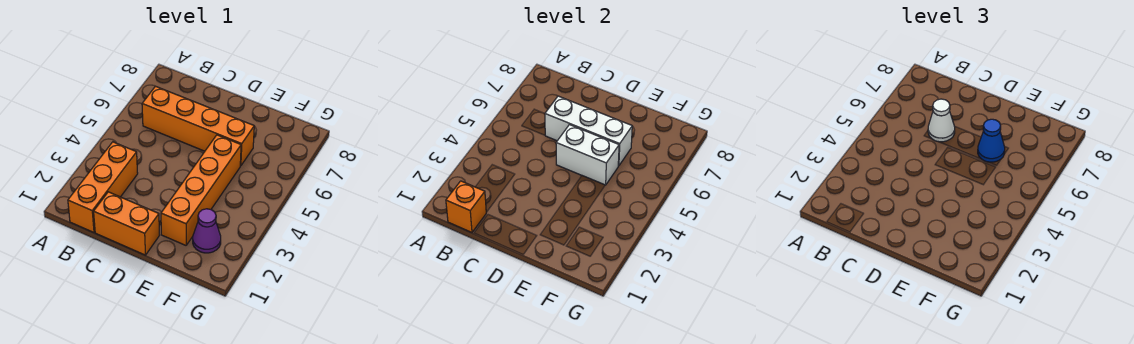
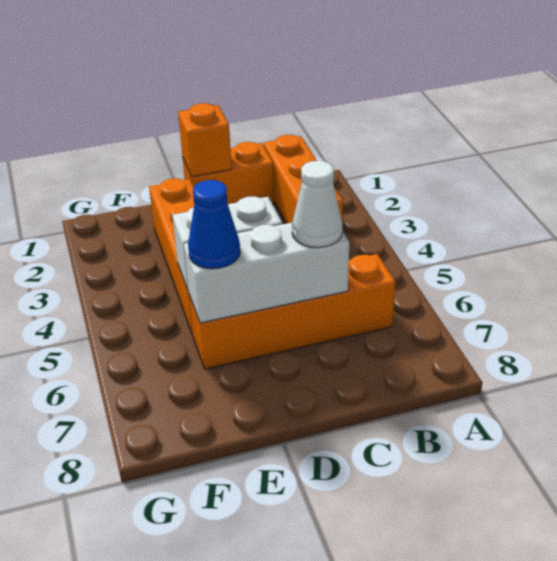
orange 1x1 brick [446,181,486,232] -> orange 1x1 brick moved to [178,103,232,177]
purple 1x1 cone [193,209,221,253] -> none

